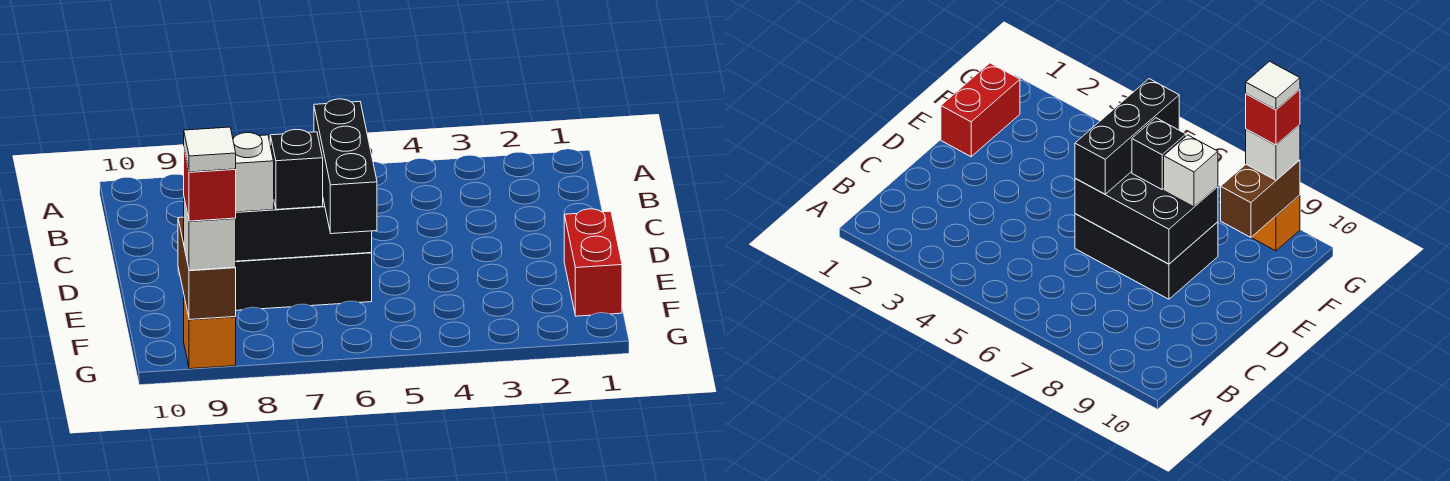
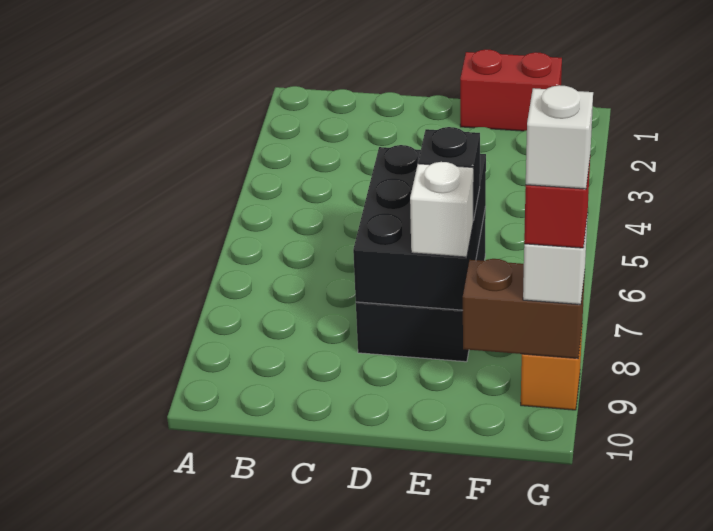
black 1x3 brick [314,99,377,234] -> none
white 1x1 tile [184,127,236,172] -> white 1x1 brick [526,85,593,189]

